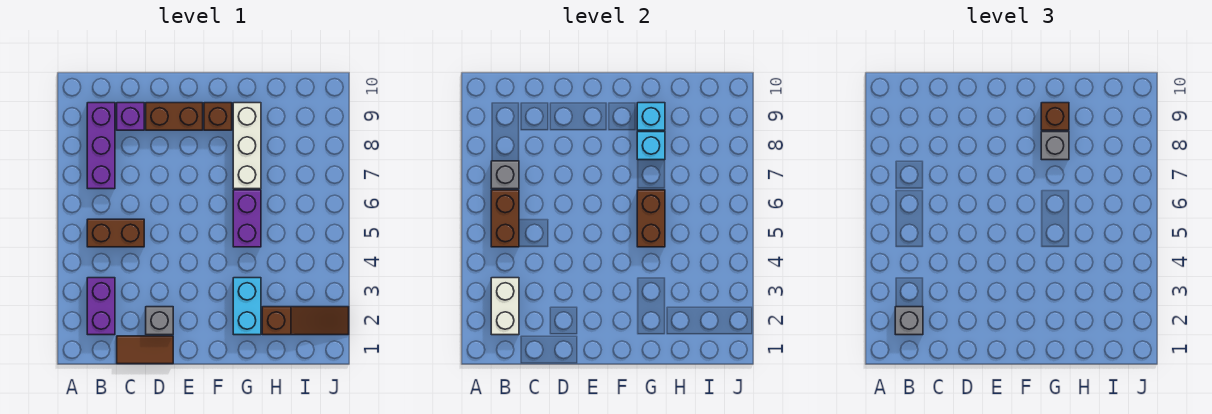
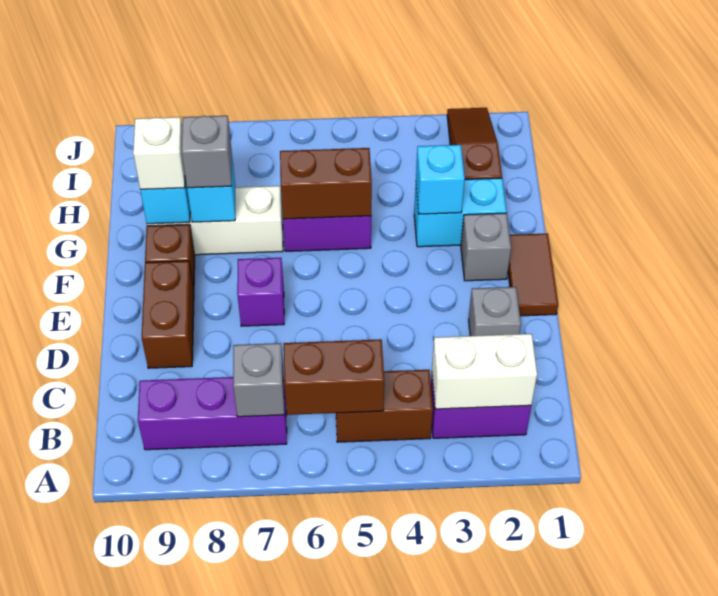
grey 1x1 brick [895,307,923,335] -> grey 1x1 brick moved to [461,213,511,281]
brown 1x2 brick [87,219,144,247] -> brown 1x2 brick turned to [336,370,433,442]
brown 1x2 tile [117,336,173,364] -> brown 1x2 tile moved to [508,233,558,316]
purple 1x1 brick [117,103,144,130] -> purple 1x1 brick moved to [237,258,284,326]
none -> cyan 1x1 brick [416,145,465,214]
brown 1x1 brick [1041,103,1069,130] -> white 1x1 brick [133,117,185,190]

